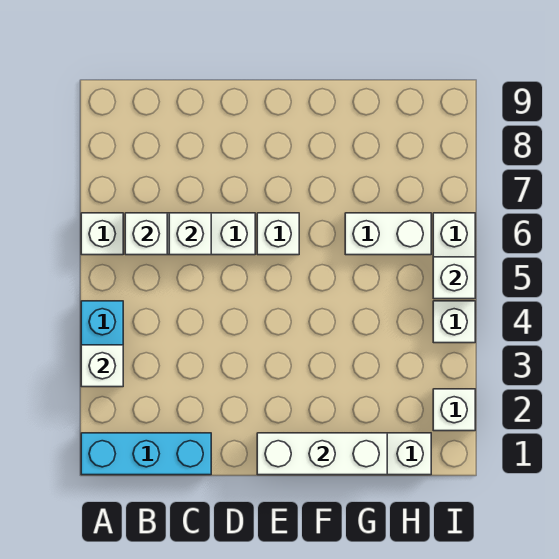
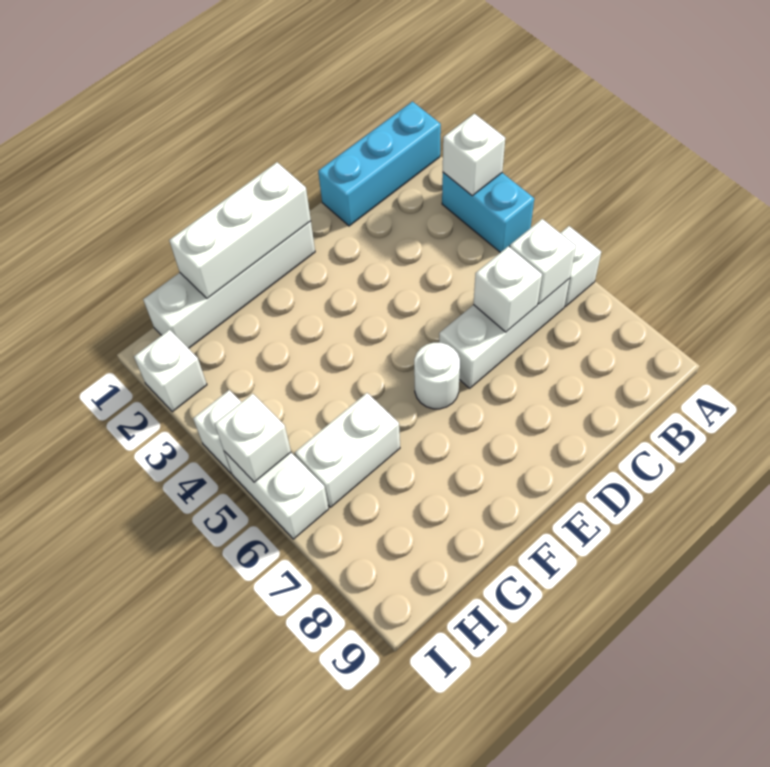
white 1x1 brick [257,213,299,255] -> white 1x1 round brick [414,343,460,409]

